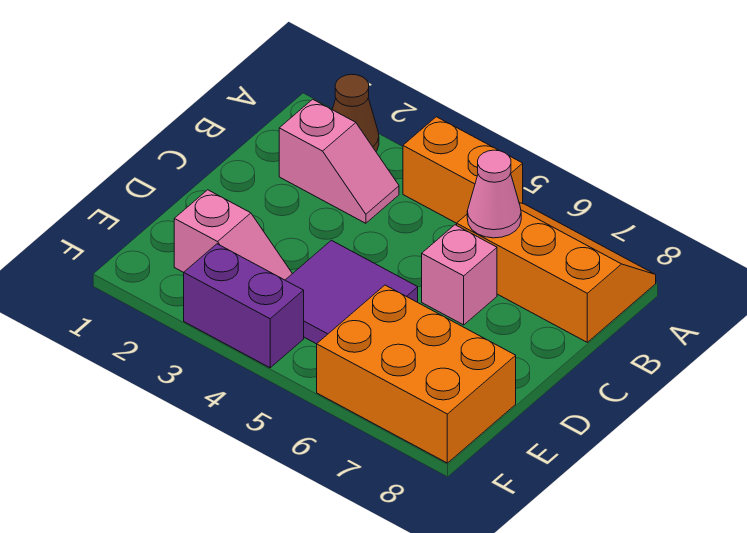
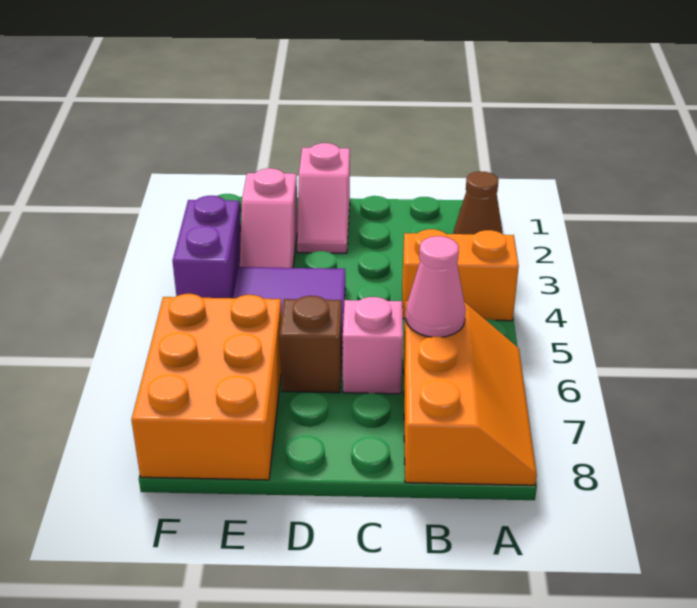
orange 1x2 brick [403,117,523,223] -> orange 1x2 brick turned to [402,229,519,321]
pink 1x2 slope [279,99,399,223] -> pink 1x2 slope moved to [297,143,350,253]
none -> brown 1x1 brick [280,296,342,393]

